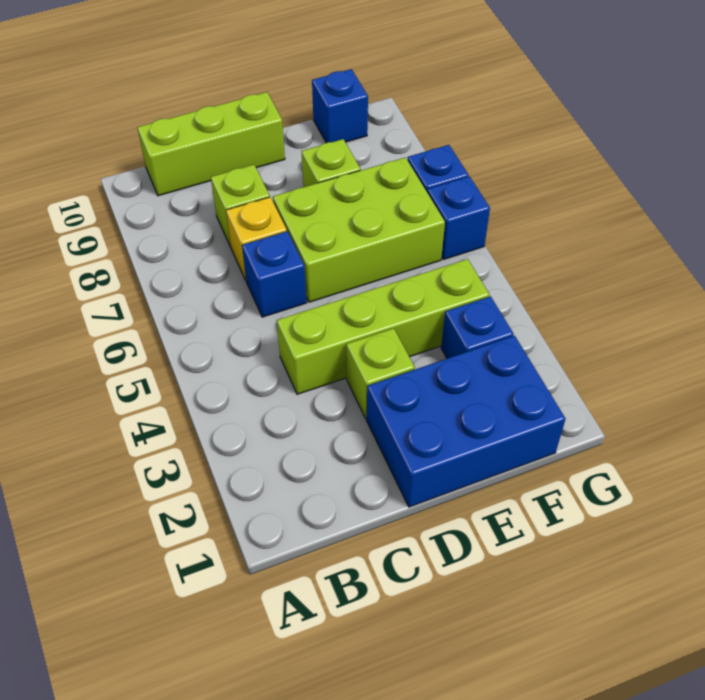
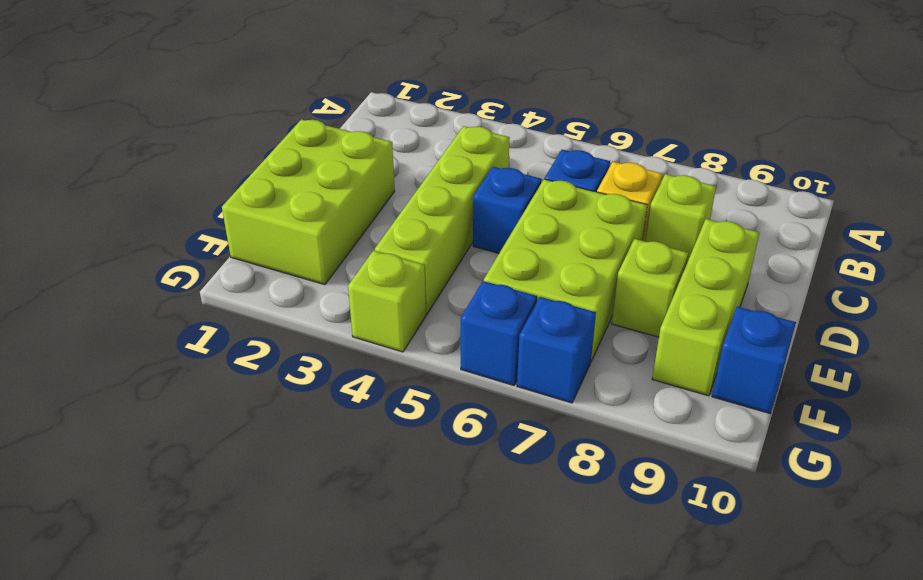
lime 1x3 brick [137,92,285,196] -> lime 1x3 brick moved to [652,219,760,396]
blue 2x3 brick [367,336,566,507] -> lime 2x3 brick [222,119,395,285]
lime 1x1 brick [346,328,415,419] -> lime 1x1 brick moved to [348,251,426,352]
blue 1x1 brick [441,296,514,358] -> blue 1x1 brick moved to [473,167,541,253]

